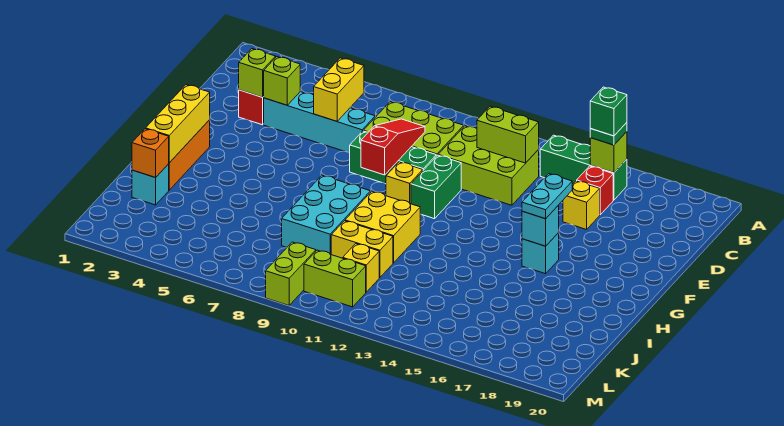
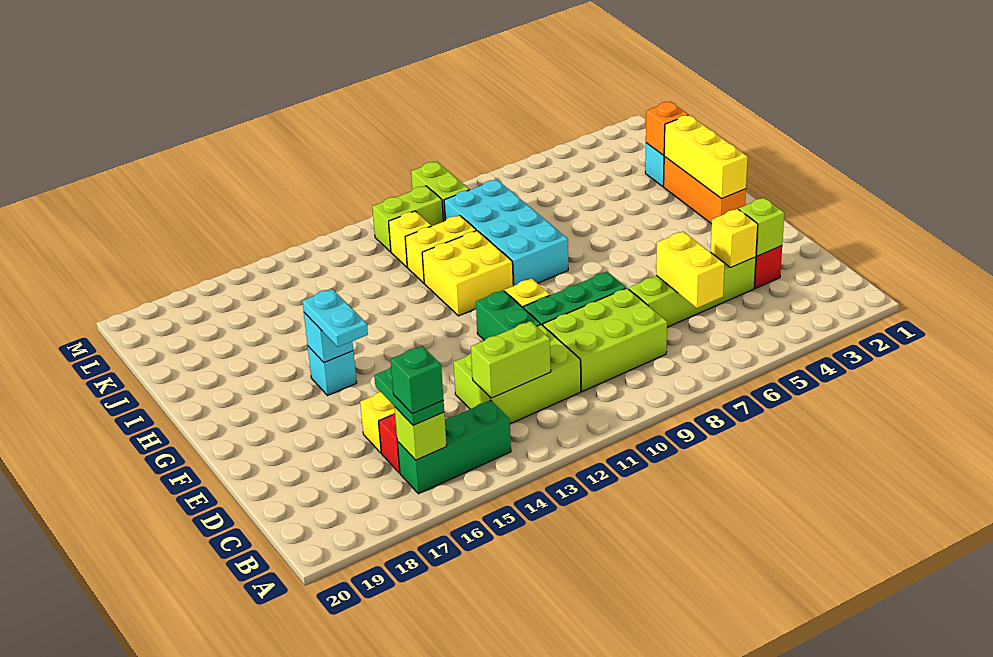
green 1x1 plate [590,123,627,145] -> green 1x2 plate [374,367,444,426]
cyan 1x4 brick [264,92,375,153] -> lime 1x4 brick [628,255,756,327]
lime 1x1 brick [263,57,300,105] -> yellow 1x1 brick [711,209,758,267]
red 1x3 slope [361,119,425,175] -> none
cyan 2x3 brick [282,175,371,254] -> cyan 2x4 brick [444,180,568,286]

